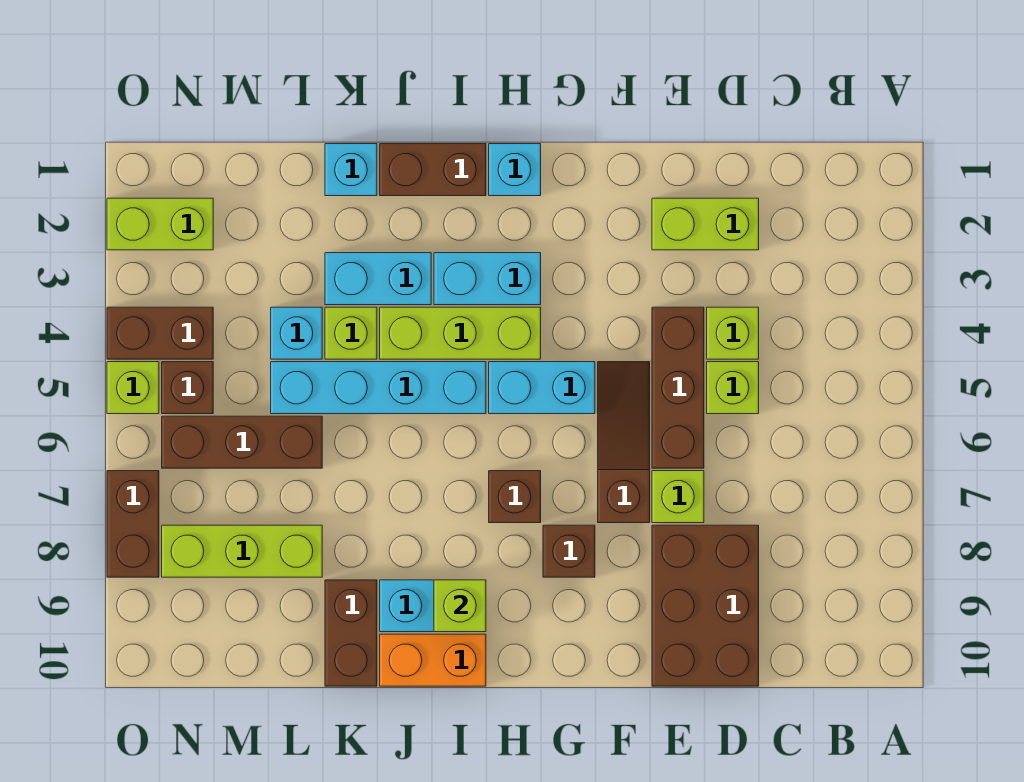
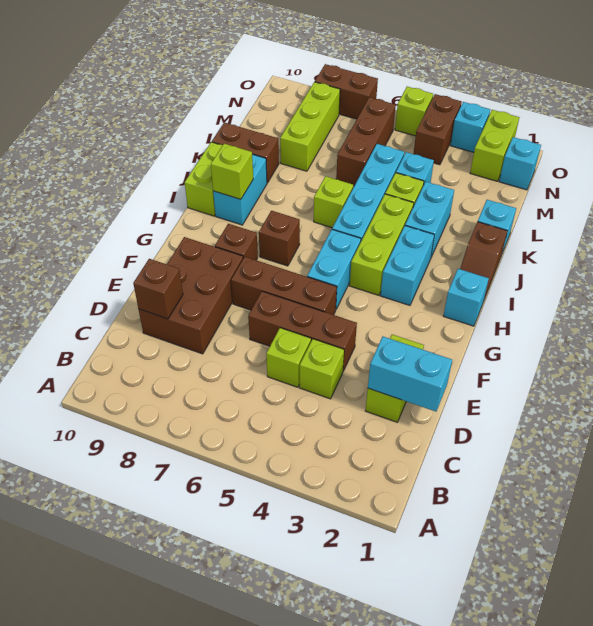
none -> cyan 1x2 brick [368,337,452,412]
brown 2x3 brick [652,525,759,686] -> brown 2x3 brick turned to [139,237,243,354]
lime 1x1 brick [652,471,704,523] -> lime 1x1 brick moved to [314,176,353,228]
brown 1x3 slope [598,362,650,523] -> brown 1x3 brick [231,257,337,315]
brown 1x2 brick [380,144,486,196] -> brown 1x2 slope [460,222,507,299]
orange 1x2 brick [380,634,486,686] -> lime 1x2 brick [185,142,223,216]
none -> cyan 1x1 brick [499,137,541,190]
brown 1x1 brick [162,362,213,414] -> brown 1x1 brick moved to [133,259,183,319]
none -> cyan 1x1 brick [450,102,490,152]

